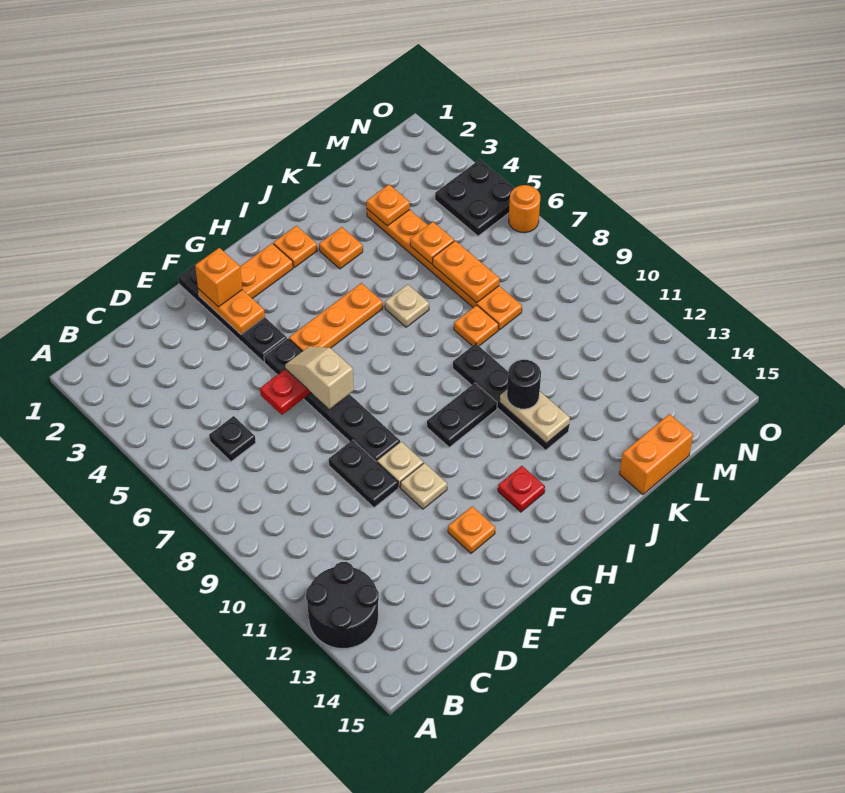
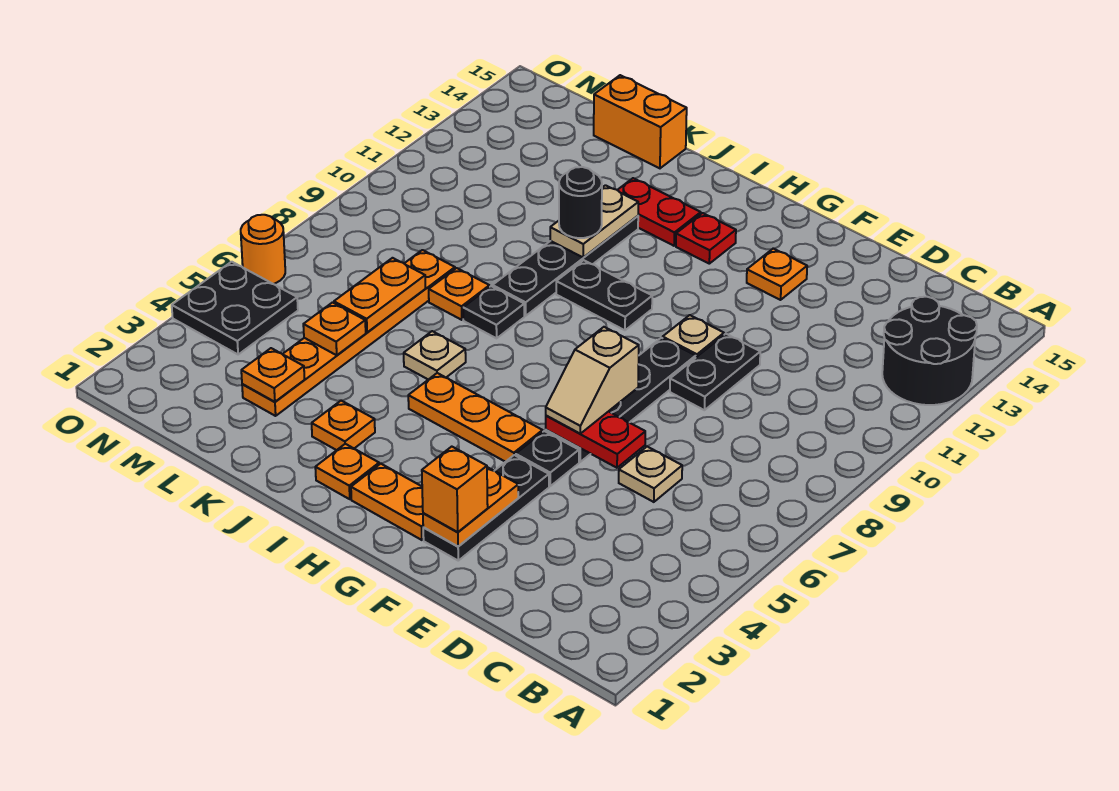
black 1x1 plate [209,416,256,462] -> black 1x1 plate moved to [463,286,524,338]
black 1x4 plate [178,260,287,362] -> black 1x3 plate [423,455,549,561]
tan 1x1 plate [401,463,447,509] -> tan 1x1 plate moved to [619,447,682,502]
none -> red 1x2 plate [618,178,701,246]

